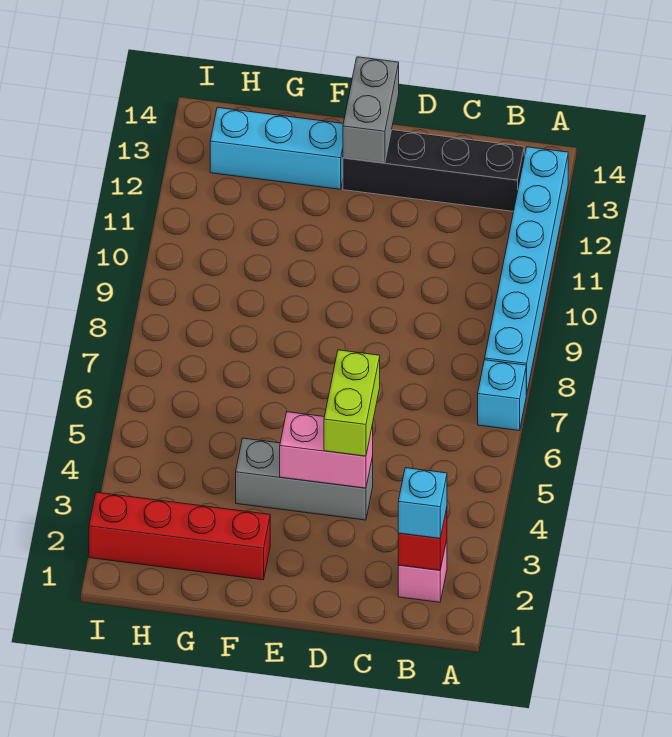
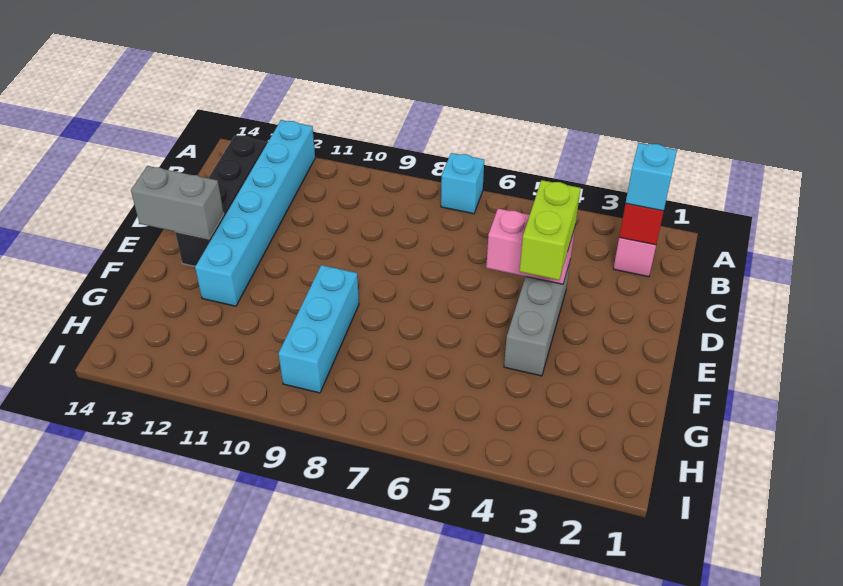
cyan 1x6 brick [485,147,568,395] -> cyan 1x6 brick turned to [195,120,315,306]
pink 1x2 brick [280,412,373,488] -> pink 1x2 brick turned to [486,208,575,284]
lime 1x2 brick [324,350,380,456] -> lime 1x2 brick turned to [519,180,581,280]
red 1x4 brick [89,492,270,580] -> none
cyan 1x3 brick [210,107,343,189] -> cyan 1x3 brick moved to [278,265,359,393]

